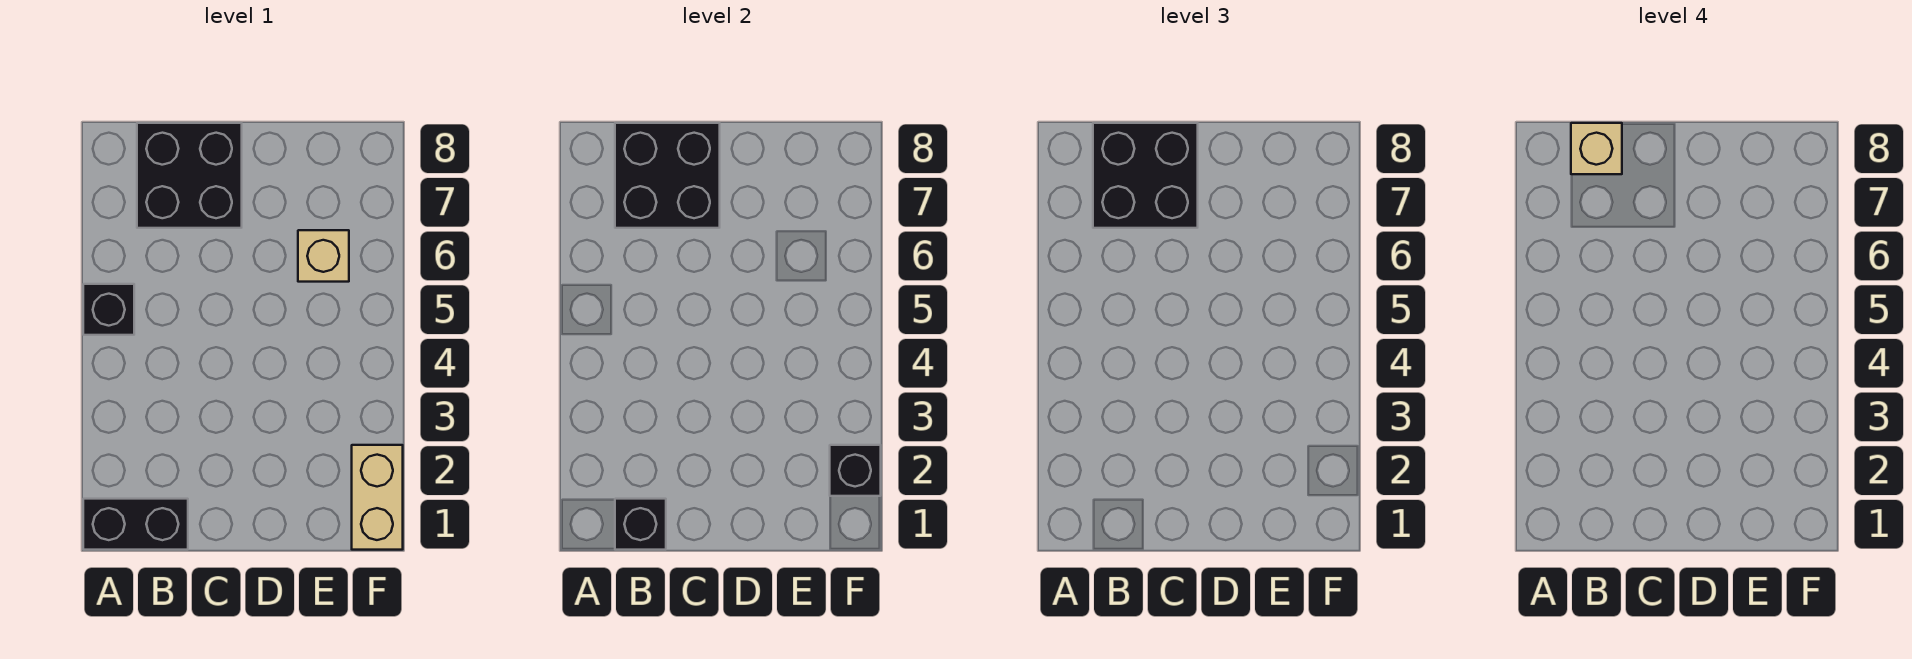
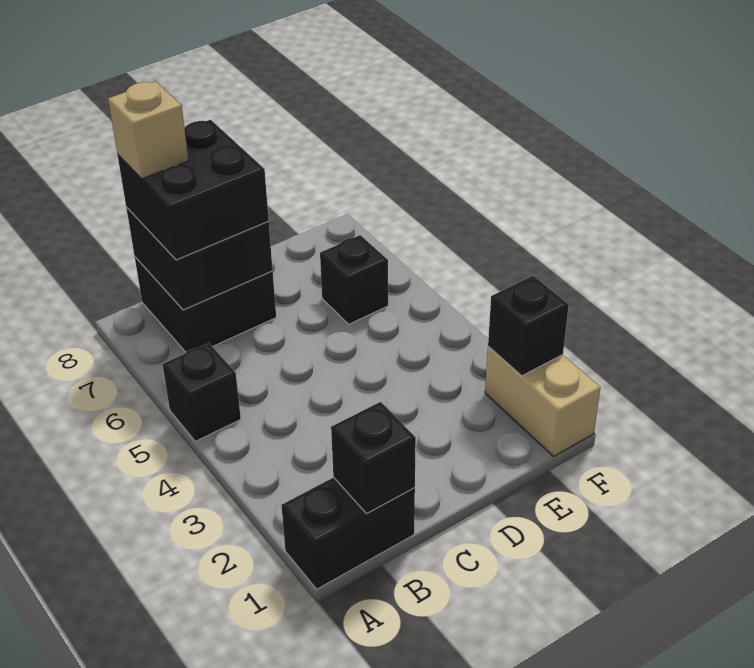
tan 1x1 brick [298,230,349,282] -> black 1x1 brick [320,235,388,324]

